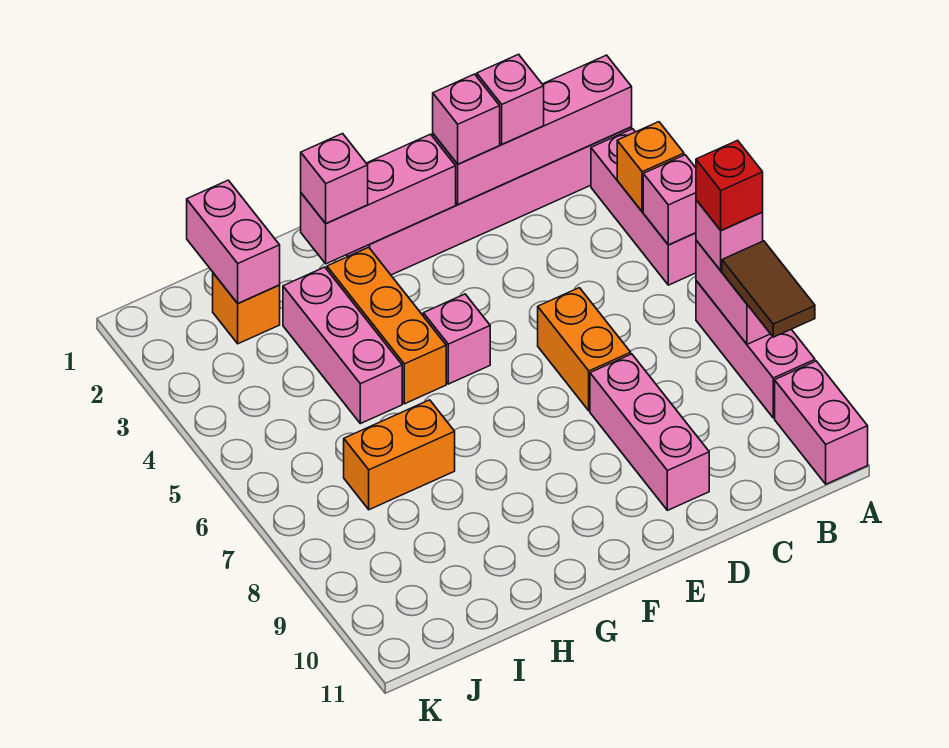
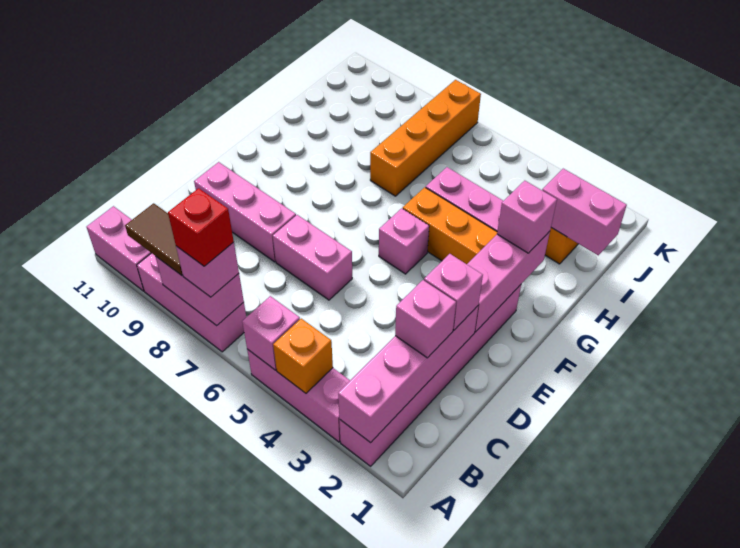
orange 1x2 brick [538,288,631,411] -> pink 1x2 brick [273,215,352,300]
orange 1x2 brick [344,400,455,510] -> orange 1x4 brick [370,80,481,196]

